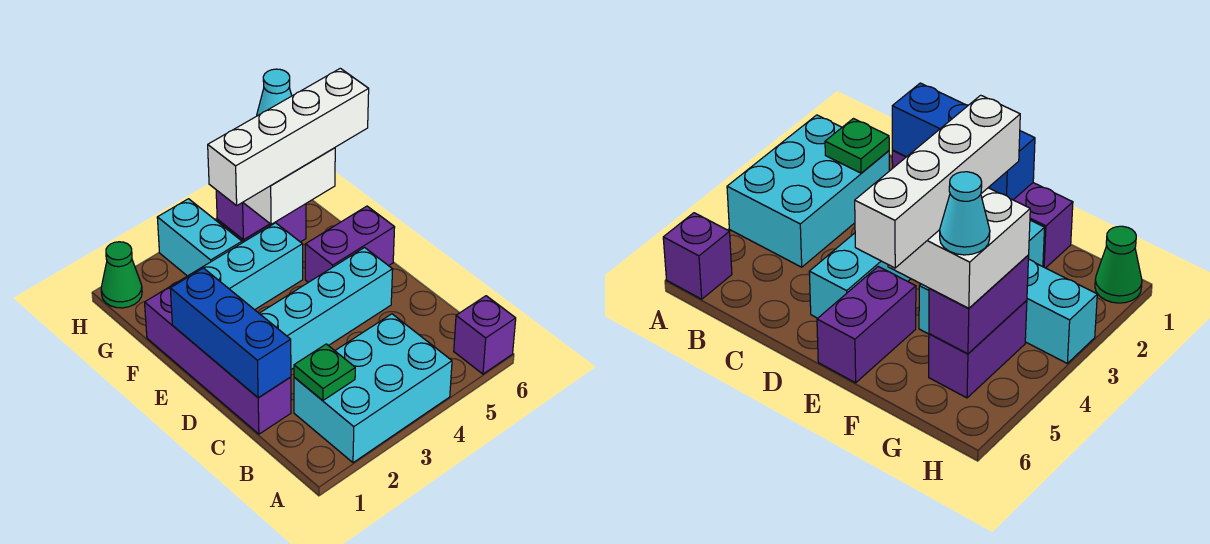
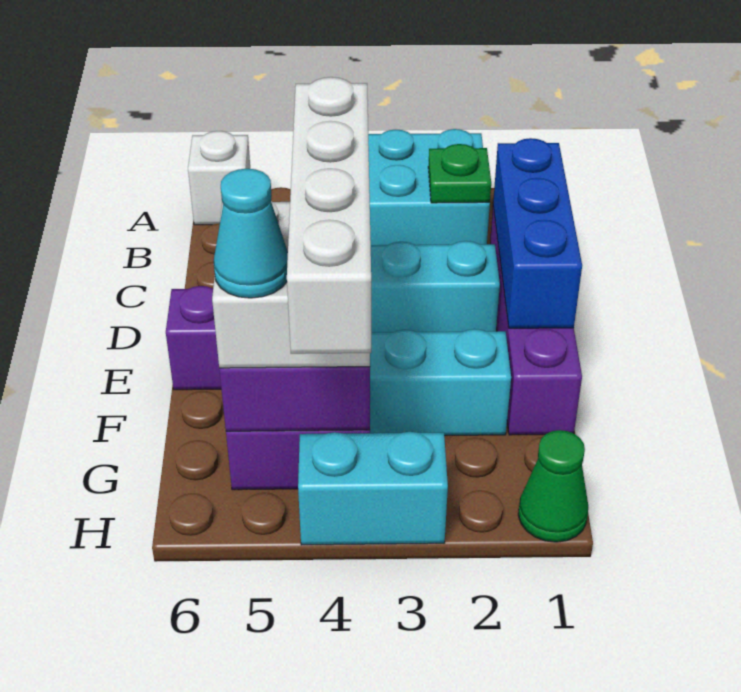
purple 1x1 brick [454,296,516,374] -> white 1x1 brick [188,131,250,225]
white 1x4 brick [208,68,369,205] -> white 1x4 brick turned to [287,77,371,354]
cyan 1x2 brick [157,199,242,276] -> cyan 1x2 brick turned to [298,432,448,545]

